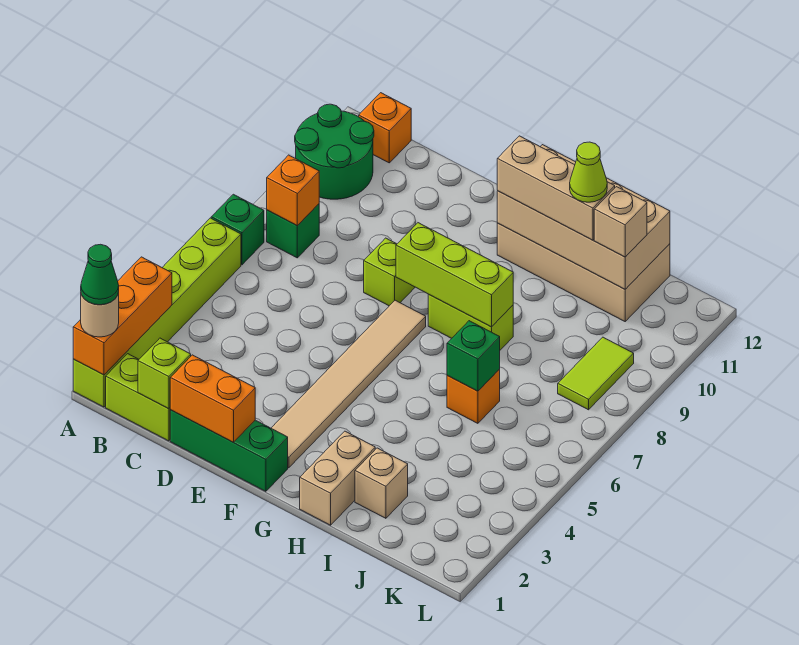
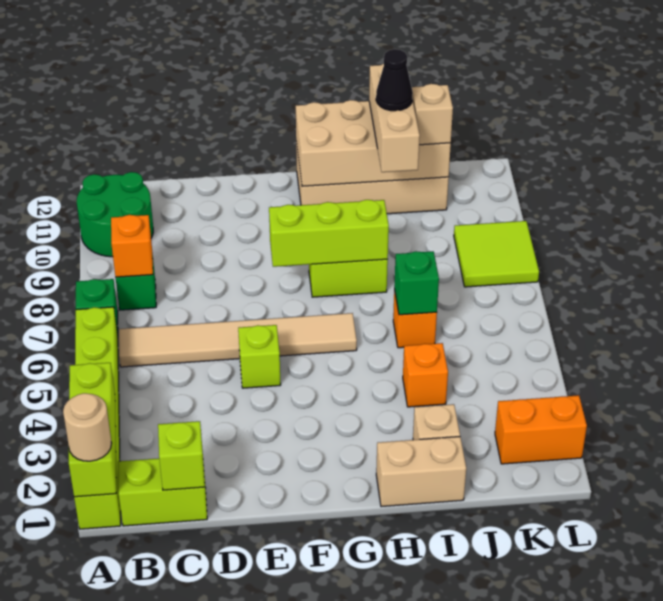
orange 1x3 brick [73,257,172,375] -> lime 1x3 brick [69,363,116,497]
green 1x1 cone [81,244,119,305] -> none
orange 1x1 brick [359,93,411,163] -> orange 1x1 brick moved to [403,343,448,407]
green 1x3 brick [170,410,288,491] -> none
orange 1x2 brick [170,355,255,442] -> orange 1x2 brick moved to [495,395,587,464]
lime 1x1 brick [364,238,415,306] -> lime 1x1 brick moved to [238,325,281,388]
tan 1x6 tile [271,300,426,468] -> tan 1x6 tile turned to [119,313,357,367]
tan 1x3 brick [497,136,615,240] -> tan 1x3 brick turned to [369,64,420,172]
tan 1x2 brick [300,431,375,525] -> tan 1x2 brick turned to [376,437,466,507]
lime 1x1 cone [570,142,607,202] -> black 1x1 cone [376,49,413,111]
lime 1x2 tile [558,337,634,410] -> lime 2x2 tile [454,221,539,287]

